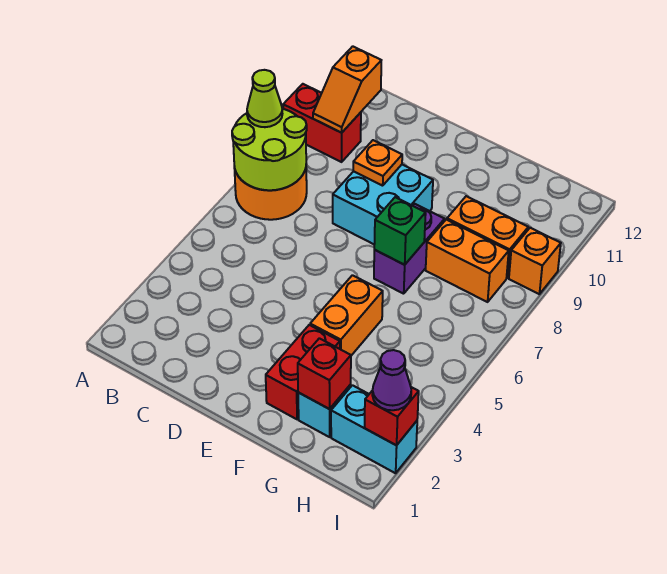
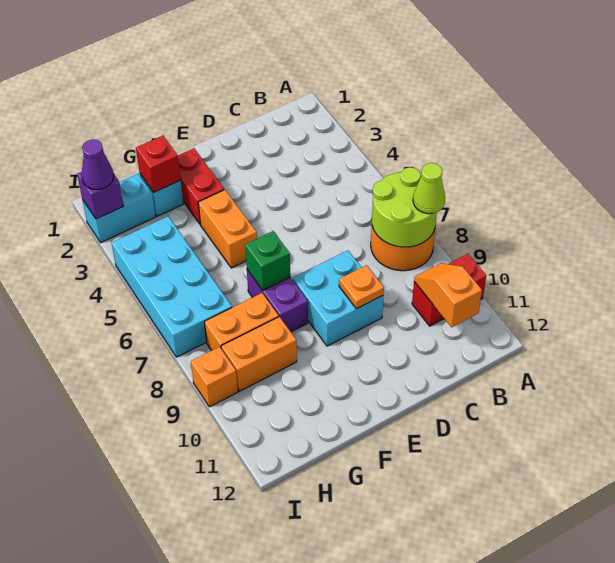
none -> cyan 2x4 brick [112,216,232,357]
red 1x1 brick [365,387,419,445] -> purple 1x1 brick [77,172,123,219]

